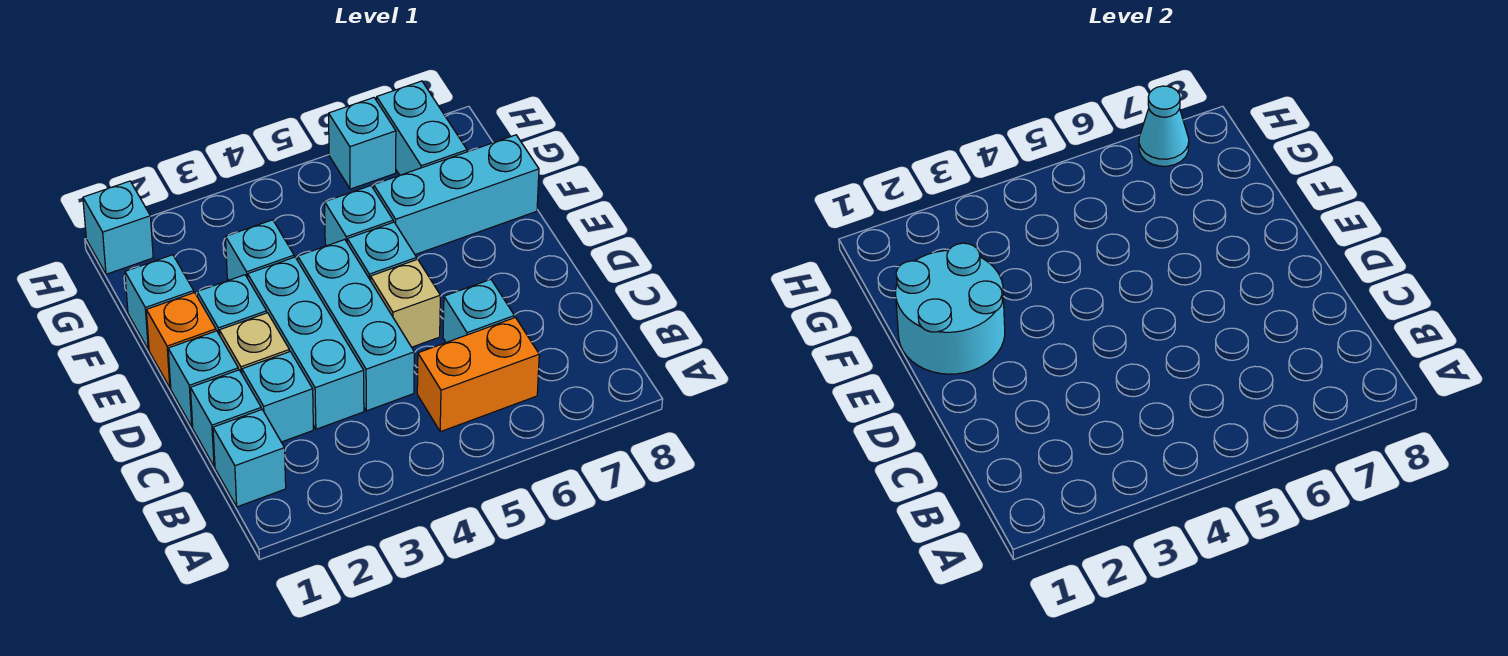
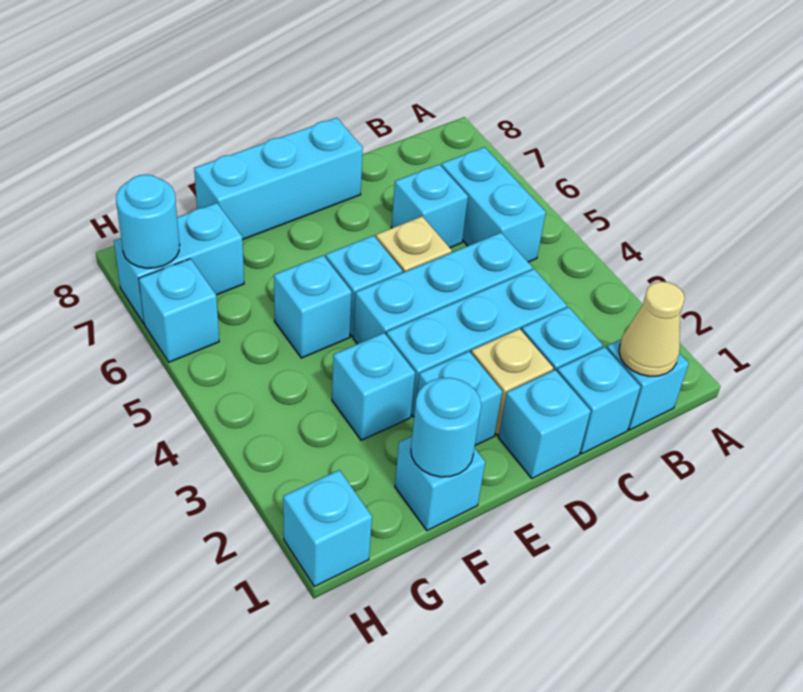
none -> tan 1x1 cone [619,282,685,376]
orange 1x2 brick [417,318,539,432] -> cyan 1x2 brick [441,147,546,262]
orange 1x1 brick [146,293,216,388] -> none
cyan 2x2 round brick [896,243,1005,374] -> cyan 1x1 round brick [411,378,481,477]
cyan 1x3 brick [374,135,539,254] -> cyan 1x3 brick turned to [194,118,363,240]
cyan 1x1 cone [1139,86,1189,166] -> cyan 1x1 round brick [116,175,180,268]

